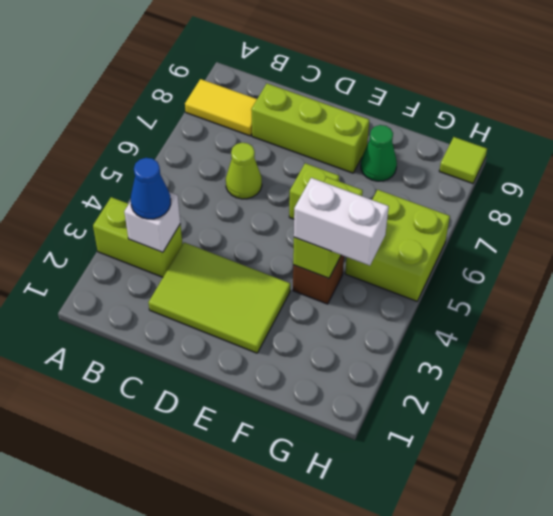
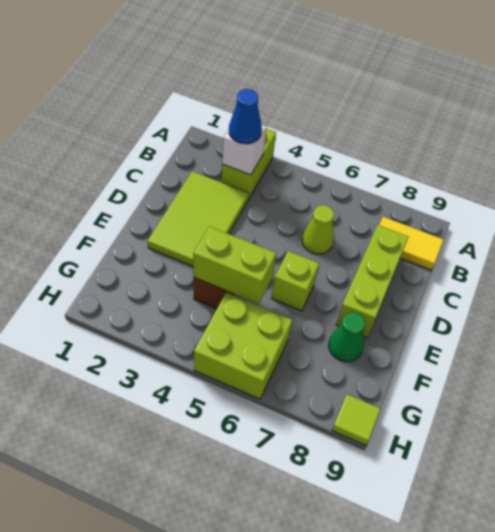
yellow 1x2 tile [185,79,257,136] -> yellow 1x2 tile turned to [379,217,444,270]
white 1x2 brick [294,178,389,266] -> none

